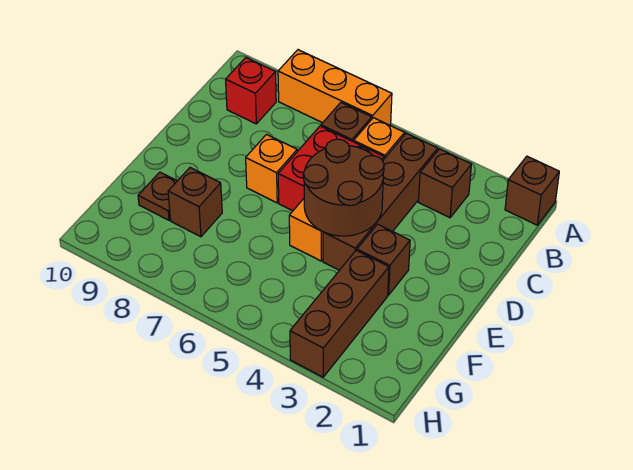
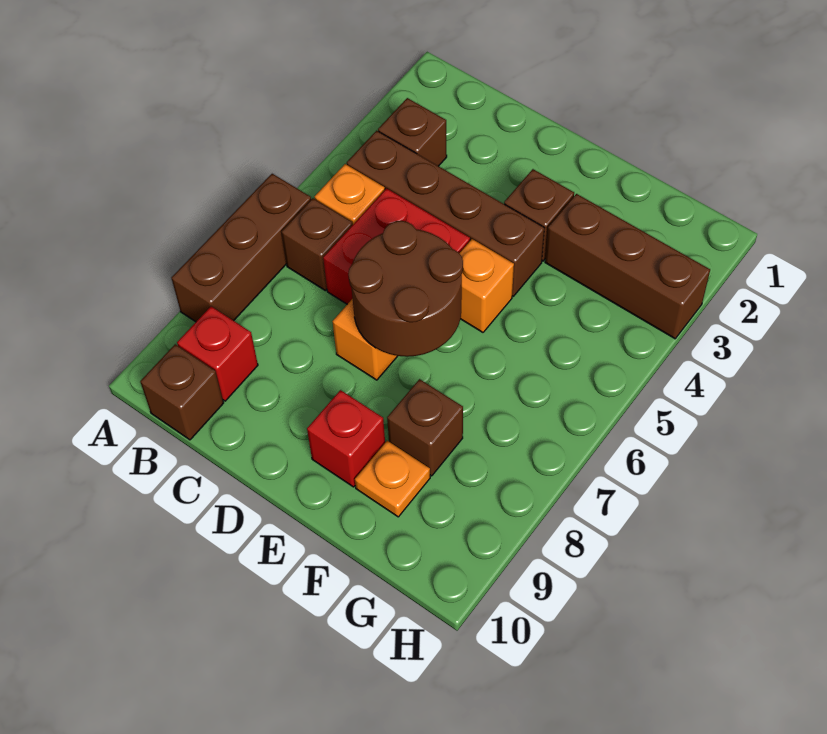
brown 1x1 brick [505,156,559,225] -> brown 1x1 brick moved to [140,344,223,440]
orange 1x3 brick [278,50,392,125] -> brown 1x3 brick [171,174,311,322]
brown 2x2 round brick [303,139,384,236] -> brown 2x2 round brick moved to [348,221,463,357]
none -> red 1x1 brick [307,390,385,487]
brown 1x1 plate [138,172,177,220] -> orange 1x1 plate [355,441,430,517]

